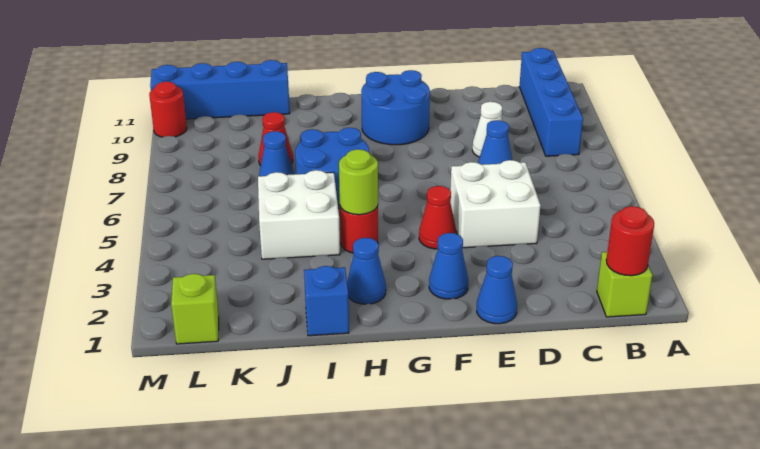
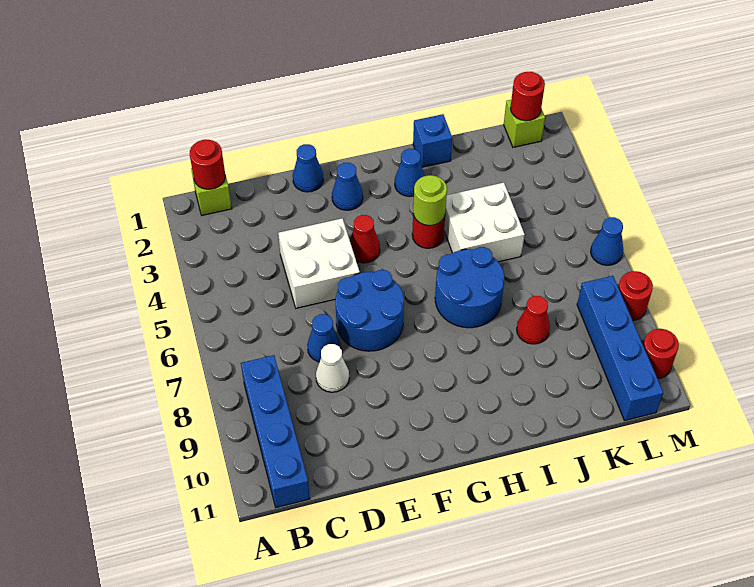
blue 2x2 round brick [361,70,430,145] -> blue 2x2 round brick moved to [335,270,404,351]
blue 1x1 cone [259,131,294,176] -> blue 1x1 cone moved to [591,217,623,265]
blue 1x4 brick [150,60,290,119] -> blue 1x4 brick turned to [577,276,663,420]
none -> red 1x1 round brick [510,72,545,121]
none -> red 1x1 round brick [618,271,653,321]

